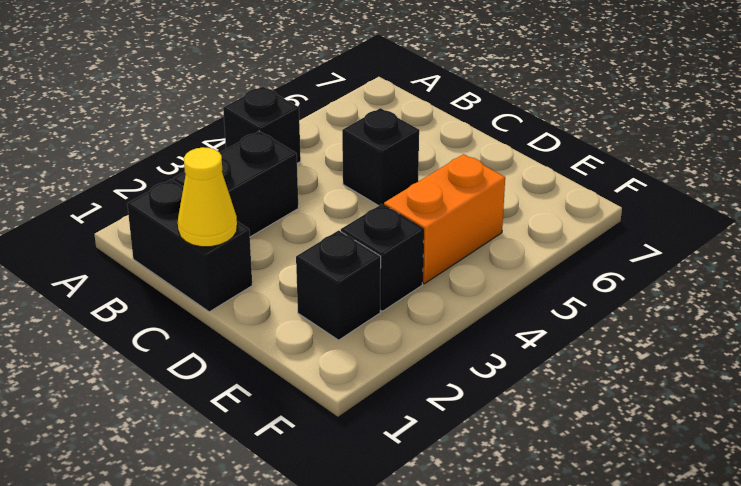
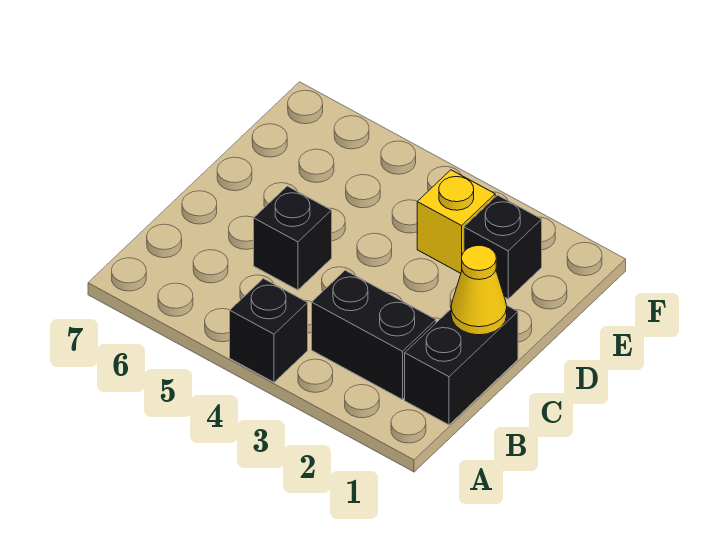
black 1x1 brick [341,204,424,311] -> yellow 1x1 brick [417,170,495,273]
orange 1x2 brick [384,154,505,284] -> none

